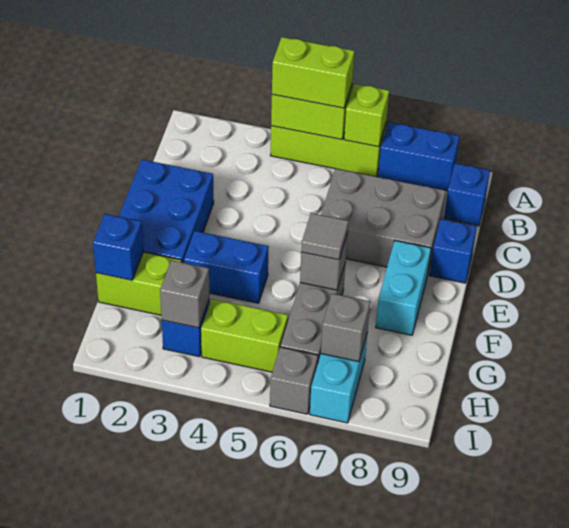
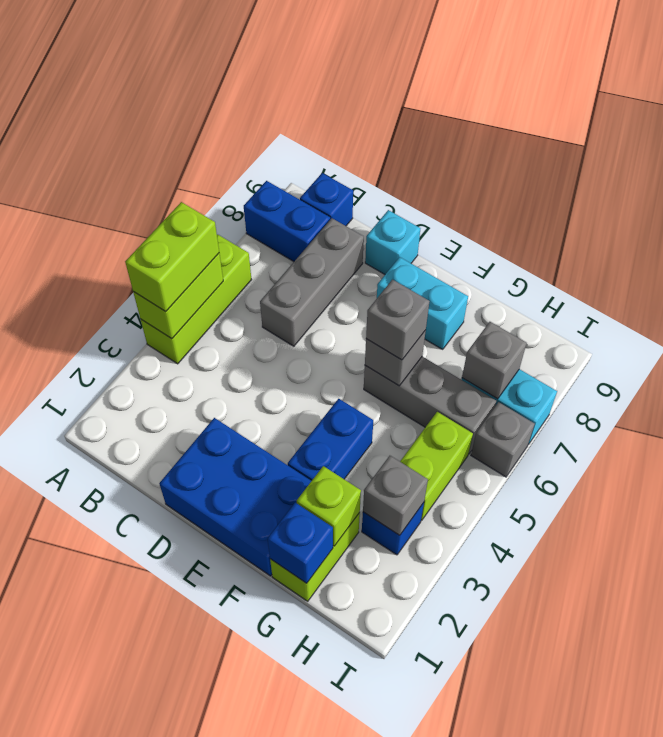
lime 1x1 brick [344,84,389,147] -> lime 1x1 brick moved to [297,466,361,546]
blue 1x2 brick [378,122,460,191] -> blue 1x2 brick turned to [244,181,330,262]
grey 2x3 brick [321,169,446,272] -> grey 1x3 brick [260,218,364,346]
blue 1x1 brick [430,219,477,283] -> cyan 1x1 brick [365,210,420,274]
grey 1x1 tile [301,213,349,260] -> grey 1x1 brick [366,279,430,360]

